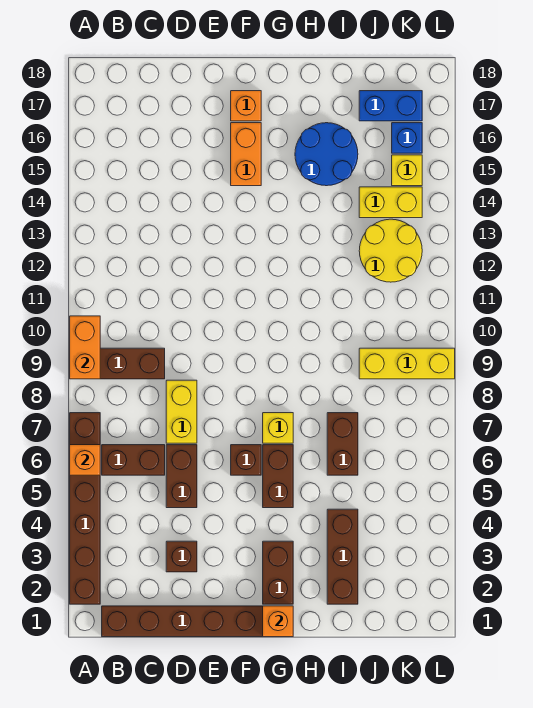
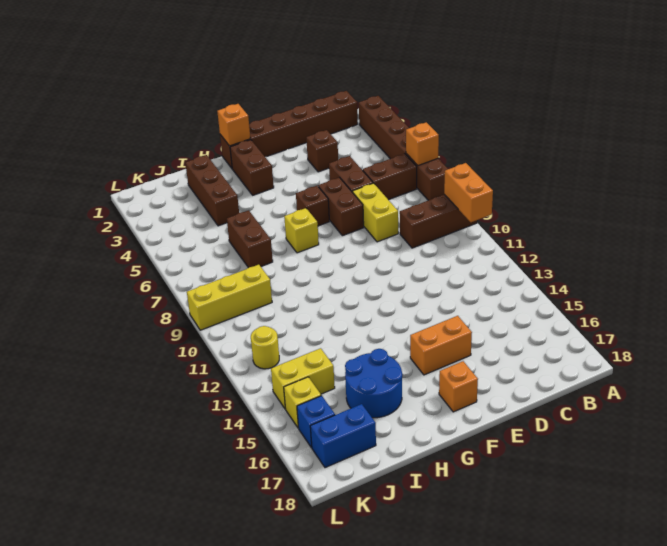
orange 1x2 brick [231,123,261,186] -> orange 1x2 brick turned to [410,316,472,375]
brown 1x2 brick [263,445,293,508] -> brown 1x2 brick moved to [318,177,364,236]
yellow 2x2 round brick [359,219,422,282] -> yellow 1x1 round brick [251,326,279,369]

